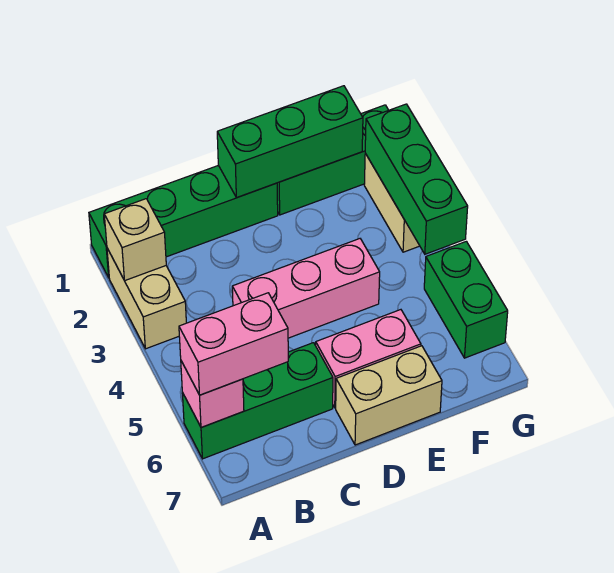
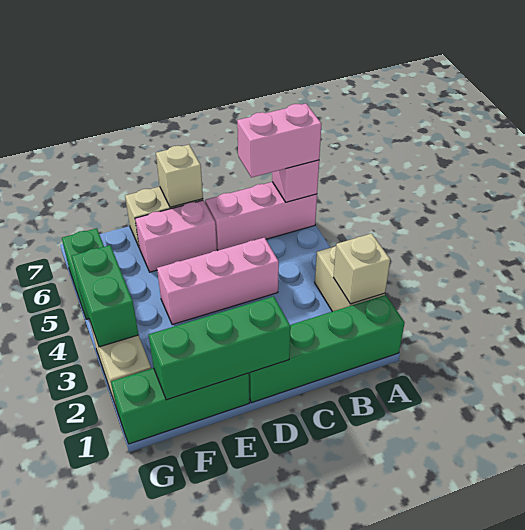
green 1x3 brick [182,343,333,459] -> pink 1x3 brick [205,182,317,250]
none -> tan 1x1 brick [156,145,203,207]
green 1x3 brick [365,104,468,254] -> green 1x2 brick [72,245,138,347]

